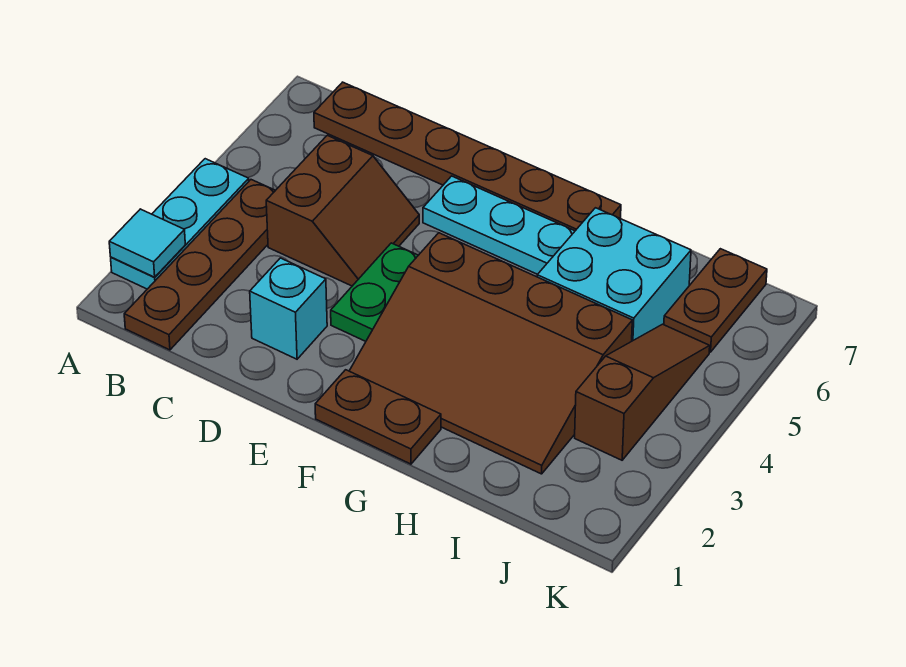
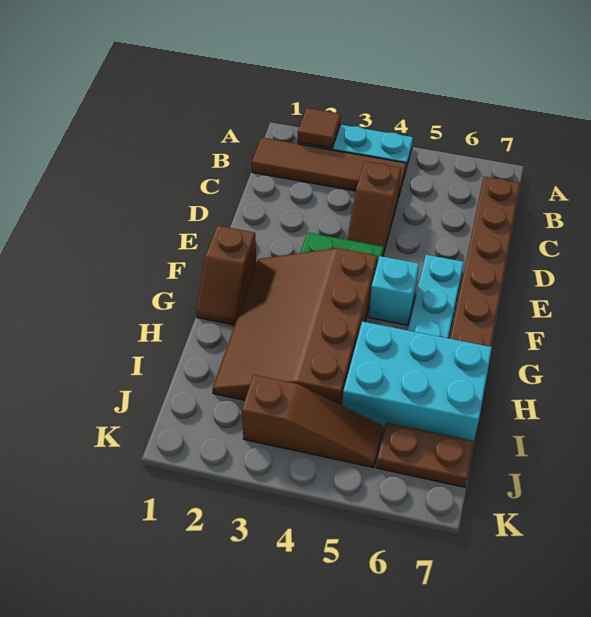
cyan 1x1 tile [109,209,185,277] -> brown 1x1 tile [298,108,341,148]
brown 1x4 plate [124,180,275,350] -> brown 1x4 tile [252,138,406,198]
brown 2x2 slope [266,135,419,286] -> brown 1x2 slope [347,161,401,254]
cyan 1x1 brick [250,258,327,359] -> cyan 1x1 brick moved to [369,256,419,325]
brown 1x2 plate [315,370,441,464] -> brown 1x2 slope [196,226,257,325]
cyan 2x2 brick [537,208,691,341] -> cyan 2x3 brick [342,321,492,441]

